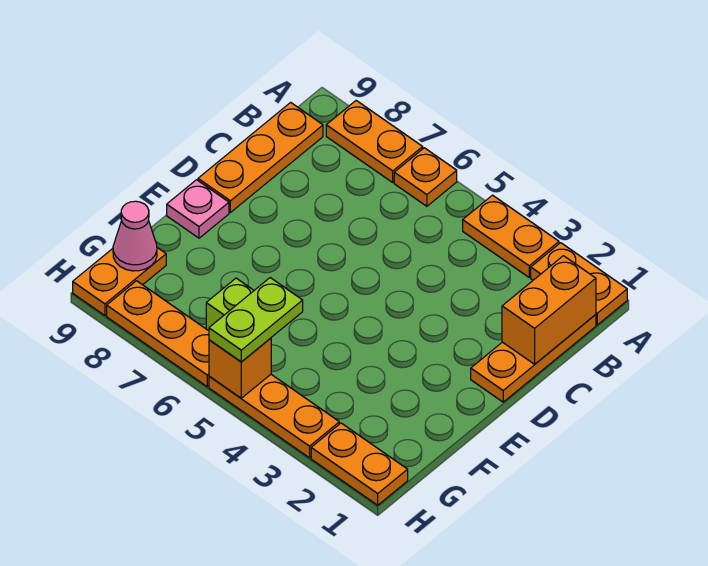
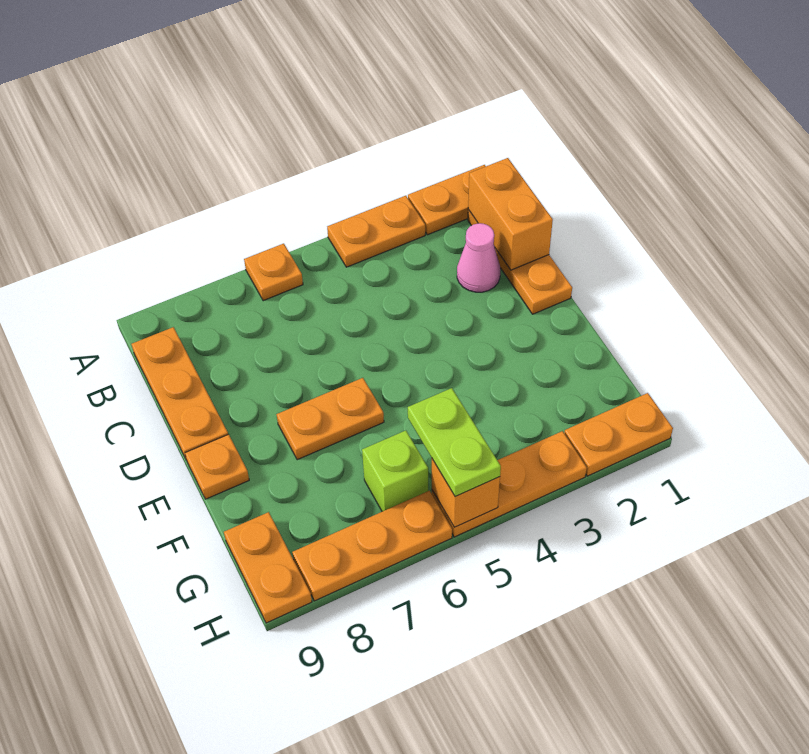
orange 1x2 plate [326,101,423,182] -> orange 1x2 plate moved to [276,378,384,460]
pink 1x1 plate [167,180,229,238] -> orange 1x1 plate [185,434,249,499]
pink 1x1 cone [113,201,157,271] -> pink 1x1 cone moved to [457,223,500,292]

